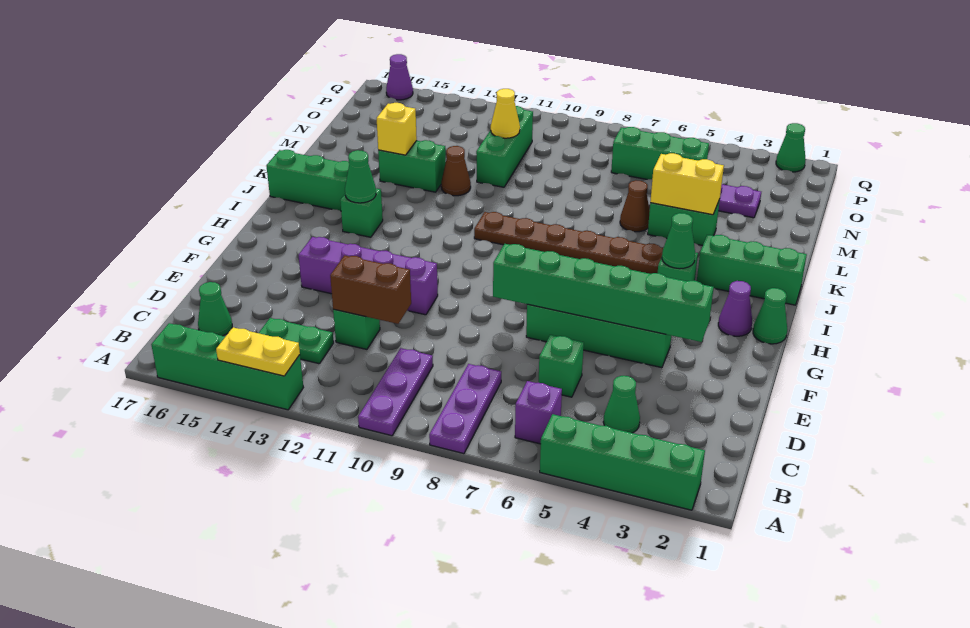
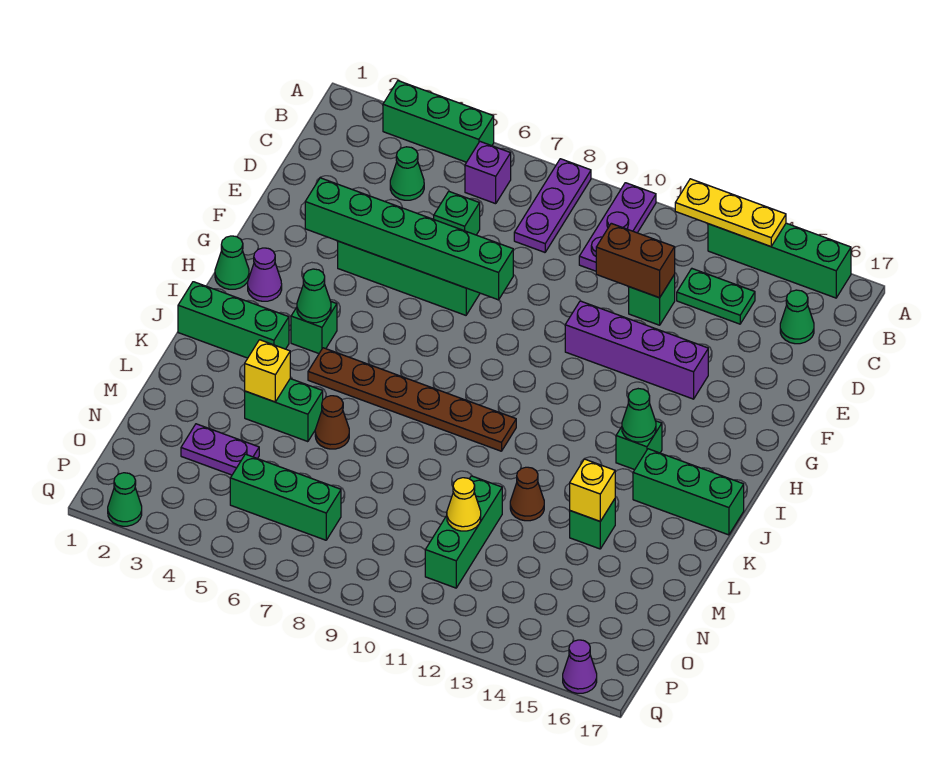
green 1x4 brick [540,414,705,510] -> green 1x3 brick [383,81,494,162]
yellow 1x2 plate [216,327,300,376] -> yellow 1x3 plate [675,179,786,247]
yellow 1x2 brick [650,153,724,215] -> yellow 1x1 brick [245,340,290,402]
green 1x2 brick [378,140,446,192] -> green 1x1 brick [570,499,615,549]

